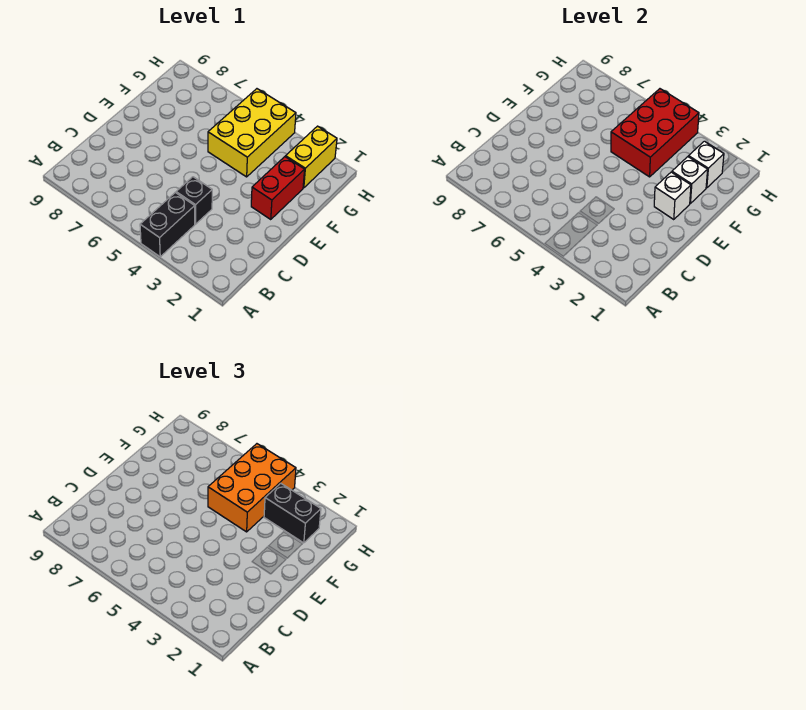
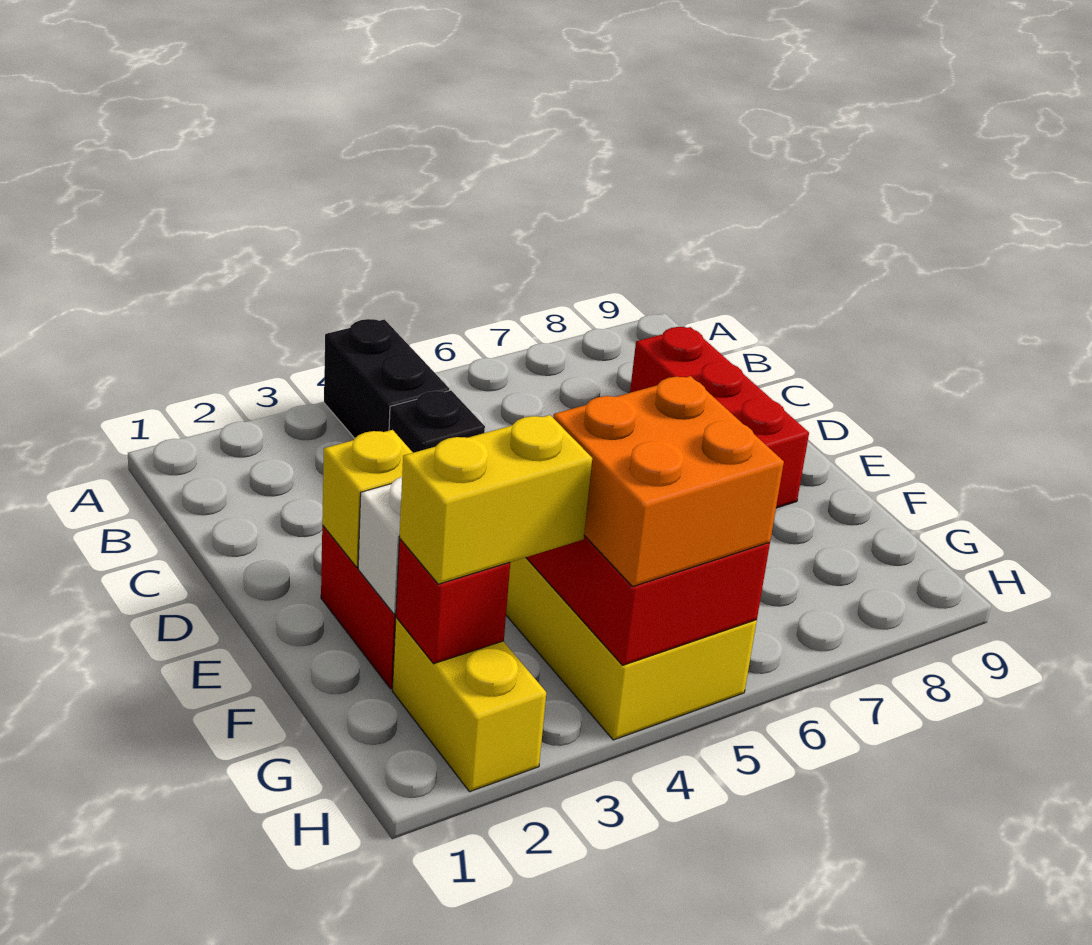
none -> red 1x3 brick [630,327,809,508]
white 1x1 brick [654,172,691,220] -> yellow 1x1 brick [322,430,413,567]
orange 2x3 brick [208,444,296,532] -> orange 2x2 brick [553,376,784,586]
white 1x1 brick [689,141,724,188] -> red 1x1 brick [396,539,510,664]
black 1x2 brick [264,483,321,543] -> yellow 1x2 brick [399,415,592,584]

